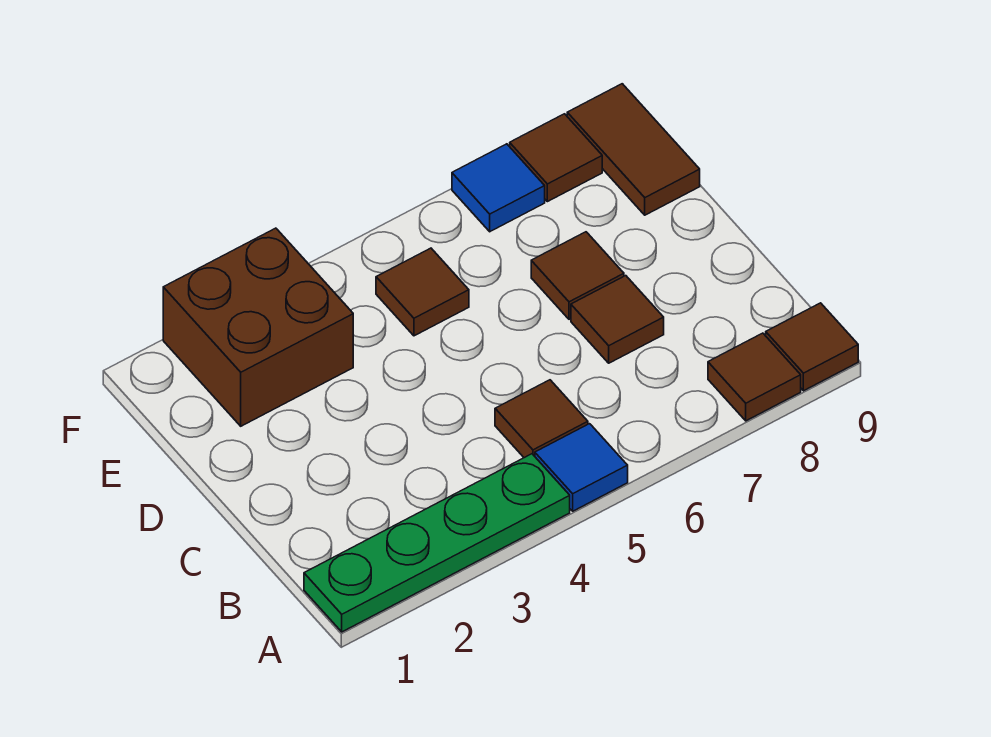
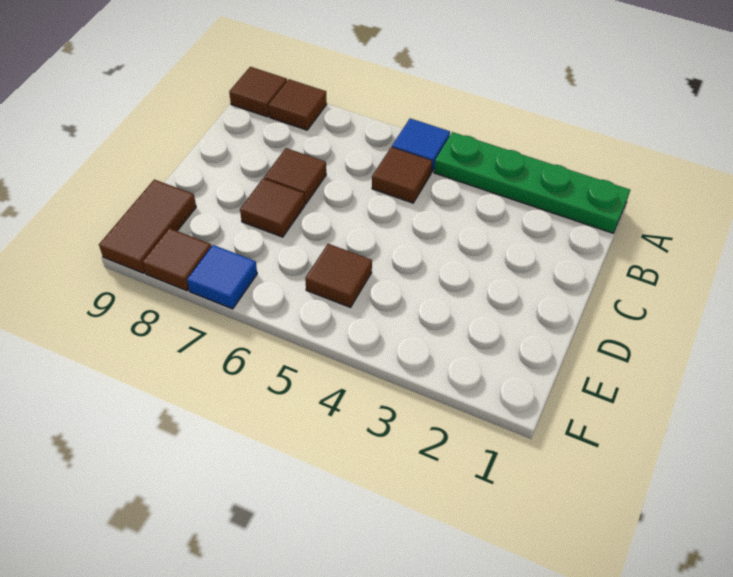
brown 2x2 brick [163,228,353,426] -> none

